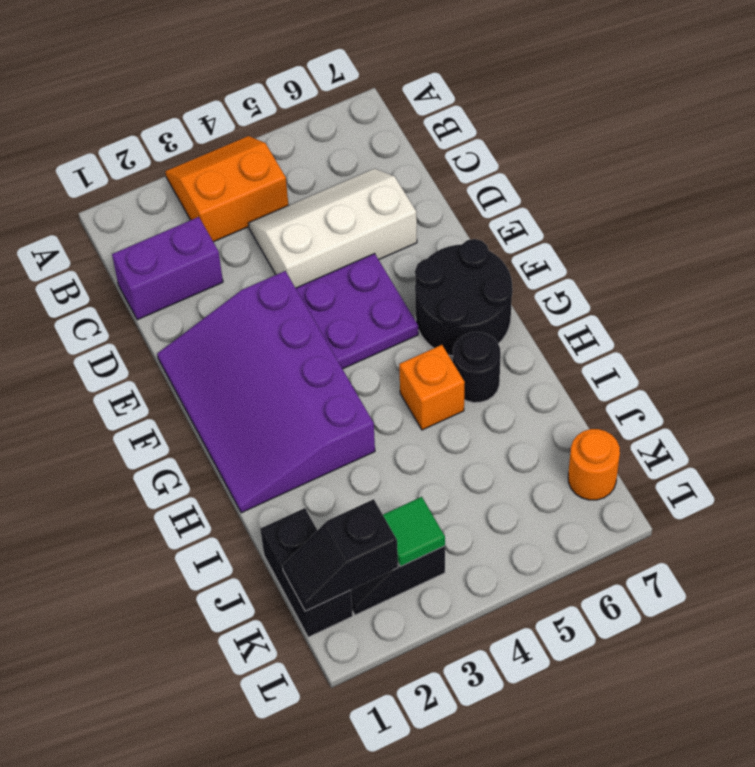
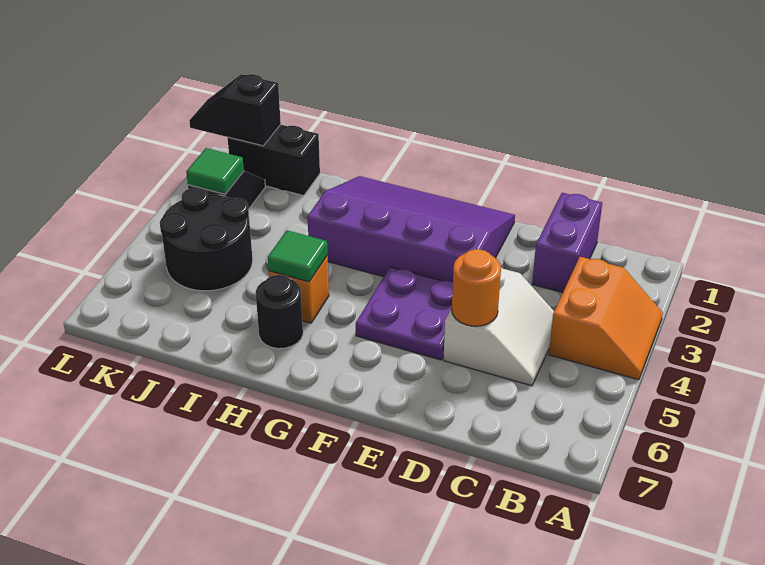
white 2x3 slope [248,169,417,288] -> white 2x2 slope [443,268,554,386]
black 2x2 round brick [415,239,513,356] -> black 2x2 round brick moved to [160,188,253,291]
none -> green 1x1 tile [268,230,328,282]
black 1x2 slope [282,499,398,611] -> black 1x2 slope turned to [189,74,281,146]
orange 1x1 round brick [568,429,620,500] -> orange 1x1 round brick moved to [452,249,501,326]

